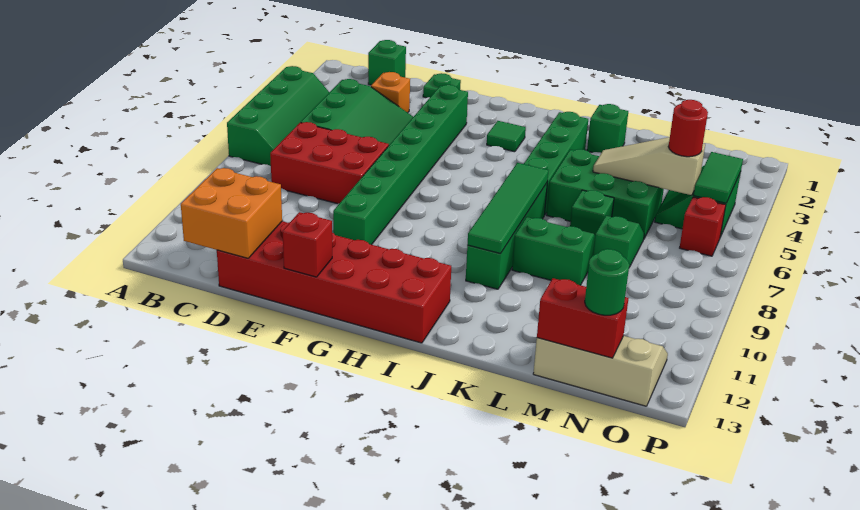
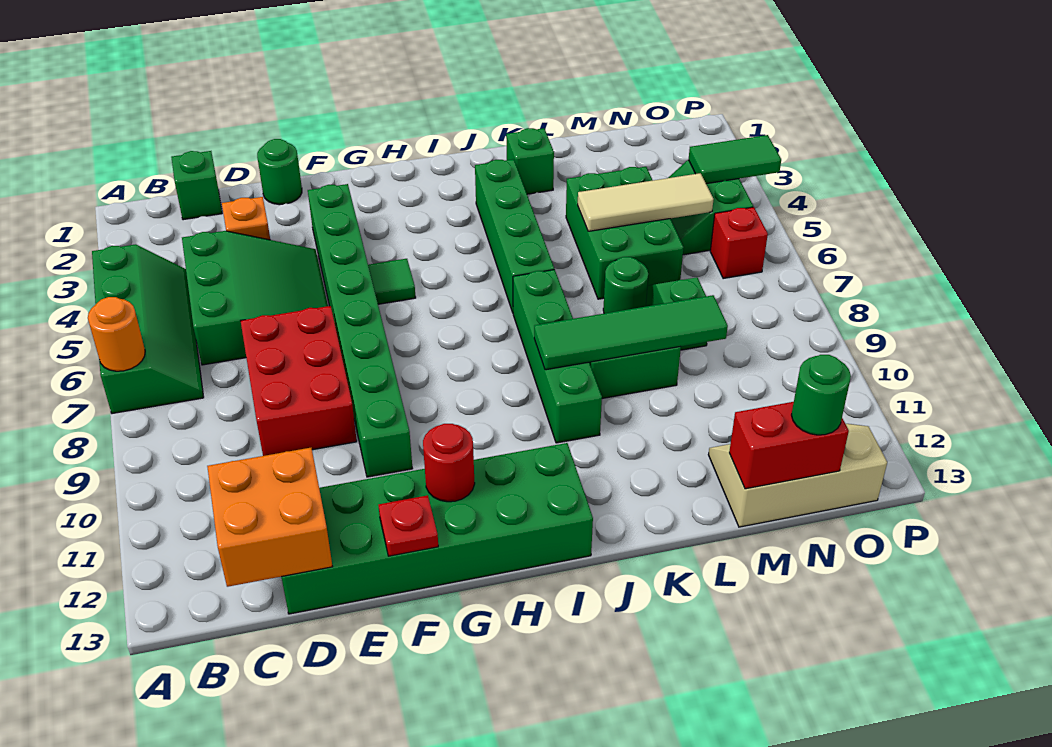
none -> orange 1x1 round brick [88,297,145,371]
red 2x3 brick [270,122,389,204] -> red 2x3 brick turned to [241,306,357,456]
red 2x6 brick [217,221,451,343] -> green 2x6 brick [282,443,593,614]
green 1x1 plate [423,73,461,98] -> green 1x1 round brick [257,139,302,205]
red 1x1 brick [283,212,332,277] -> red 1x1 plate [379,495,438,556]
green 1x1 tile [487,121,526,152] -> green 1x1 tile moved to [368,259,416,304]
green 1x4 tile [467,163,548,254] -> green 1x4 tile turned to [534,295,728,370]
green 2x3 brick [547,149,664,238] -> green 2x3 brick turned to [566,167,683,299]
tan 1x3 slope [593,137,705,195] -> tan 1x3 tile [578,173,714,231]
green 1x1 brick [570,190,614,236] -> green 1x1 round brick [603,257,648,314]
red 1x1 round brick [668,100,708,157] -> red 1x1 round brick moved to [423,424,475,502]
green 1x2 tile [694,152,743,203] -> green 1x2 tile turned to [689,135,781,184]

